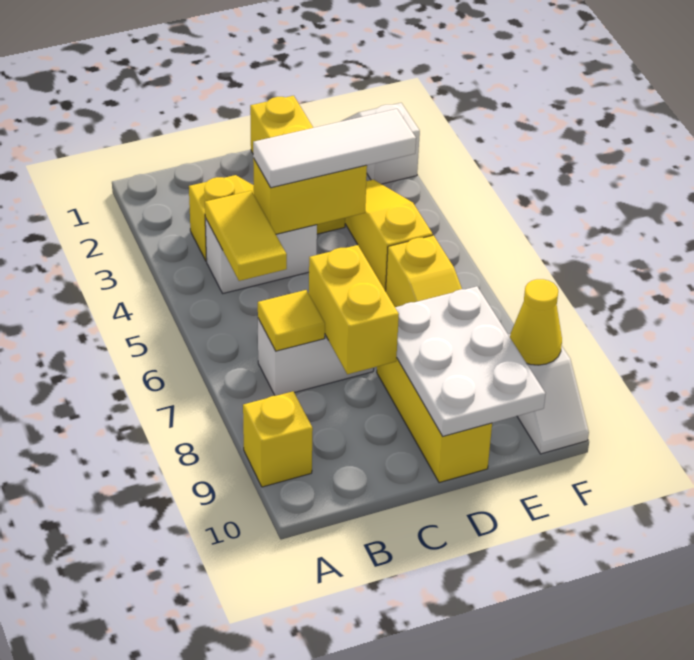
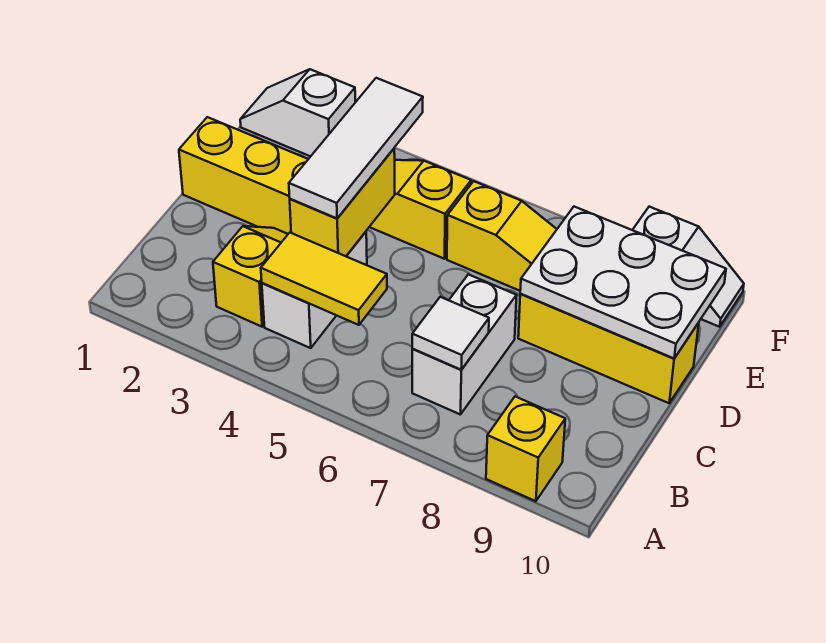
yellow 1x1 tile [258,290,325,351] -> white 1x1 tile [412,297,489,370]
yellow 1x2 brick [309,245,399,374] -> none
yellow 1x1 cone [510,279,562,365] -> none

